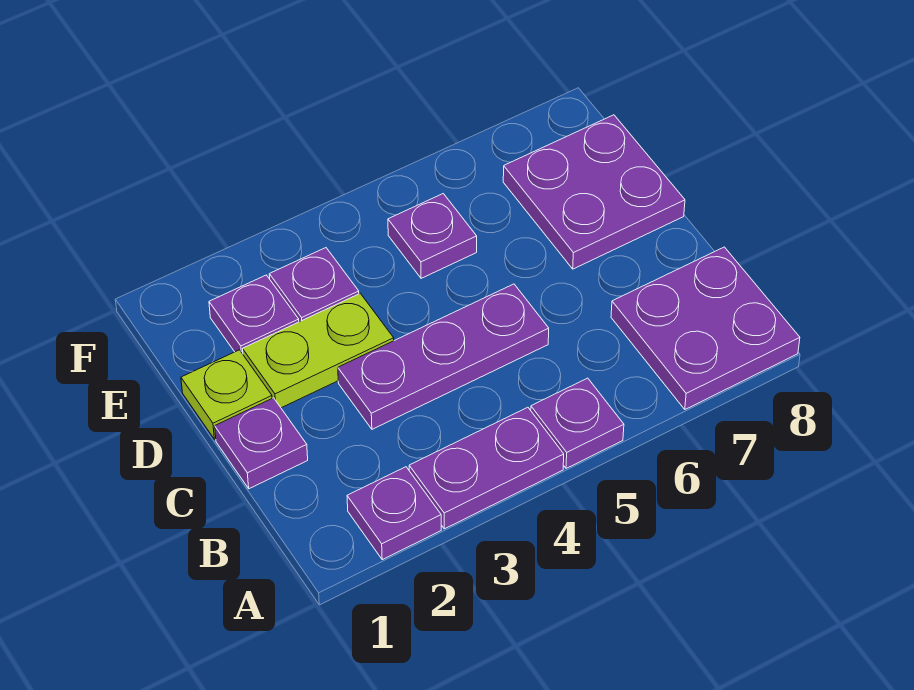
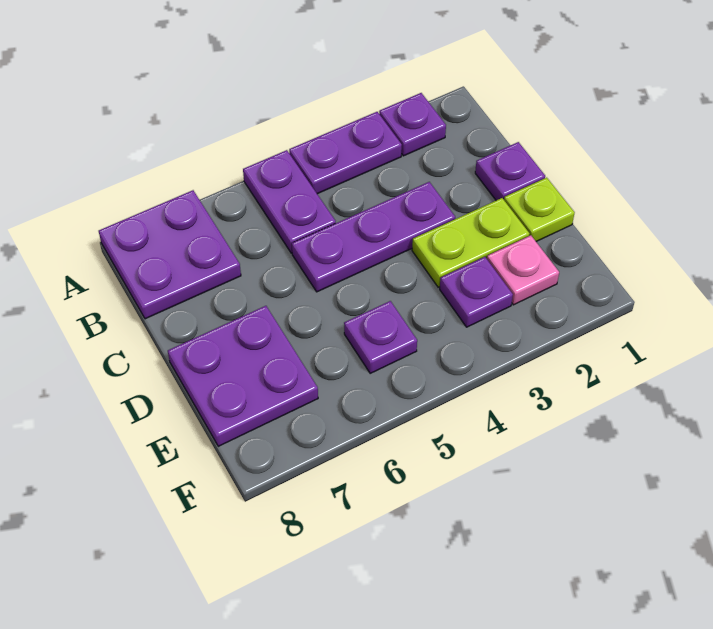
purple 1x1 plate [531,378,624,468] -> purple 1x2 plate [243,150,336,253]
purple 1x1 plate [209,275,299,354] -> pink 1x1 plate [487,235,559,305]

